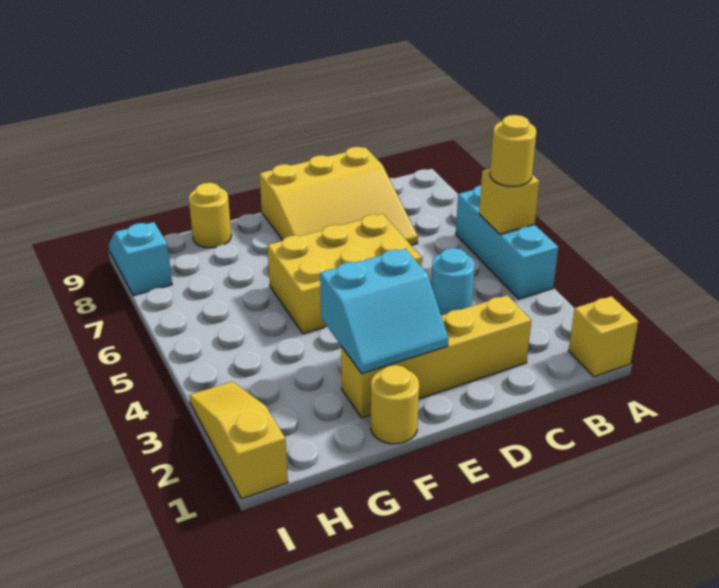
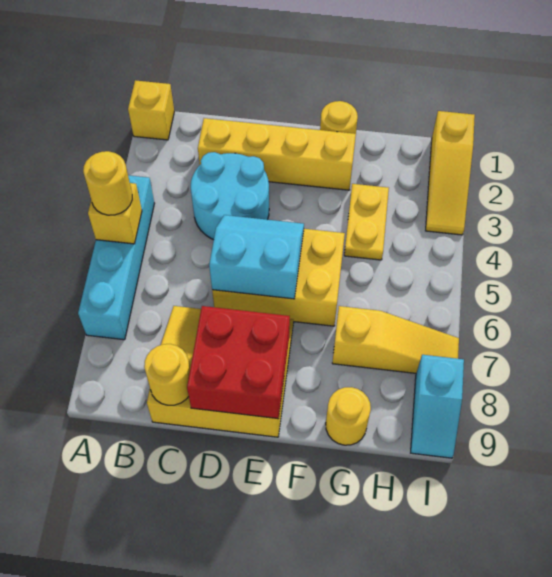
cyan 1x3 brick [456,185,559,299] -> cyan 1x4 brick [78,175,154,340]
cyan 1x1 round brick [431,248,475,316] -> cyan 2x2 round brick [191,152,269,240]
none -> yellow 1x1 round brick [144,344,190,405]
none -> red 2x2 brick [187,306,290,419]
cyan 2x2 slope [320,249,448,374] -> cyan 2x2 slope moved to [209,215,304,299]
none -> yellow 1x2 plate [344,184,389,260]
none -> yellow 1x3 slope [332,306,459,373]

